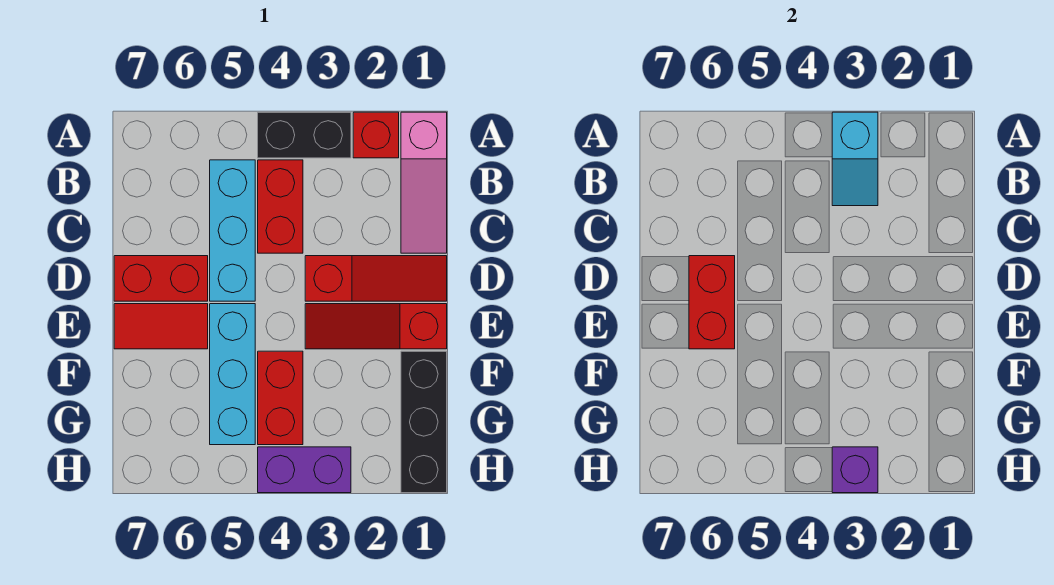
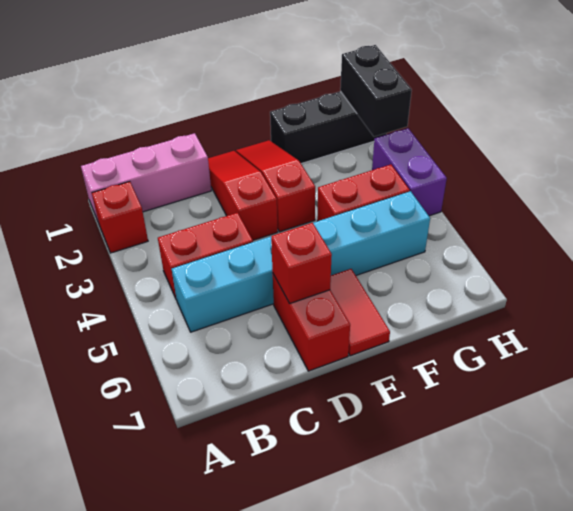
pink 1x3 slope [401,112,447,253] -> pink 1x3 brick [81,133,211,223]
black 1x2 brick [258,112,351,158] -> black 1x2 brick moved to [340,45,412,137]
cyan 1x2 slope [832,112,878,206] -> none
red 1x2 brick [689,256,735,349] -> red 1x1 brick [271,223,332,303]
red 1x3 slope [305,304,447,349] -> red 1x3 slope turned to [236,140,315,232]
purple 1x1 brick [832,447,878,493] -> none

